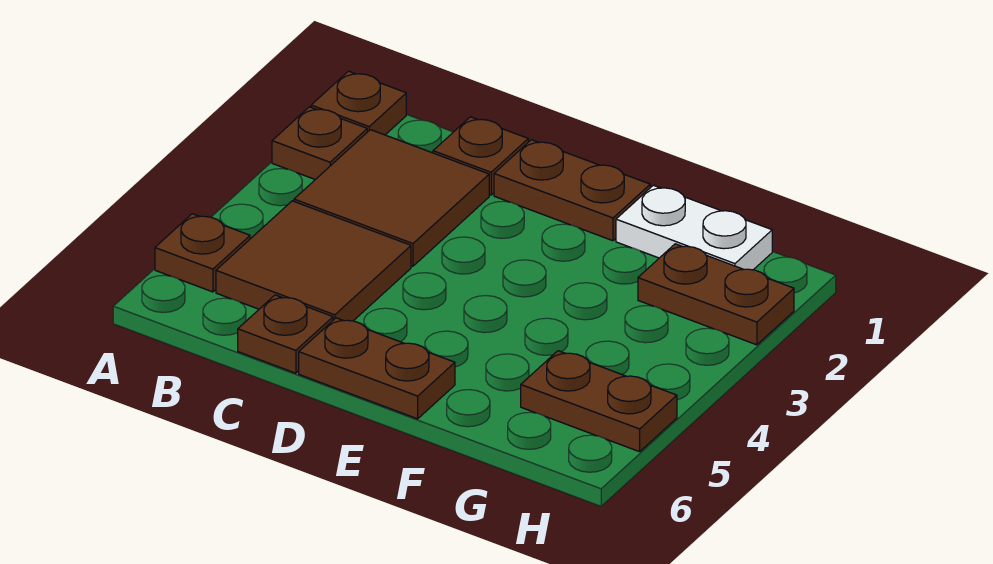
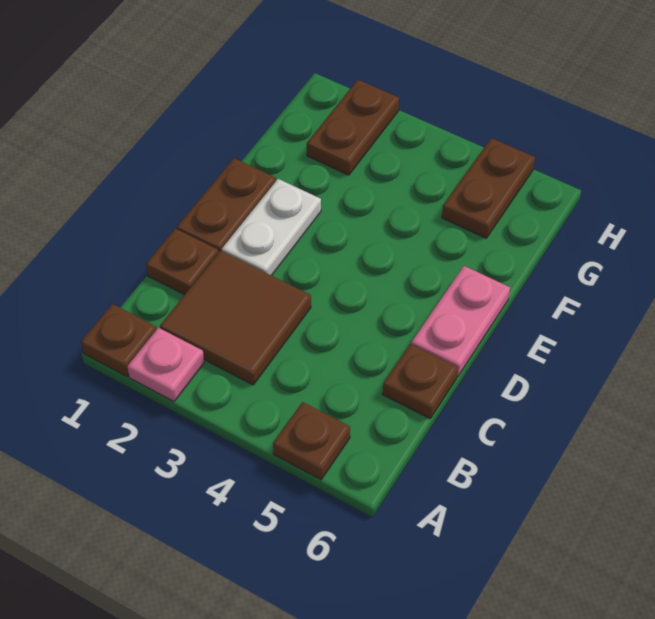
brown 1x1 plate [272,107,367,180] -> pink 1x1 plate [127,328,204,401]
brown 2x2 tile [216,201,411,321] -> none
brown 1x2 plate [299,318,455,419] -> pink 1x2 plate [411,266,510,377]
white 1x2 plate [616,185,772,270] -> white 1x2 plate moved to [222,179,321,276]

